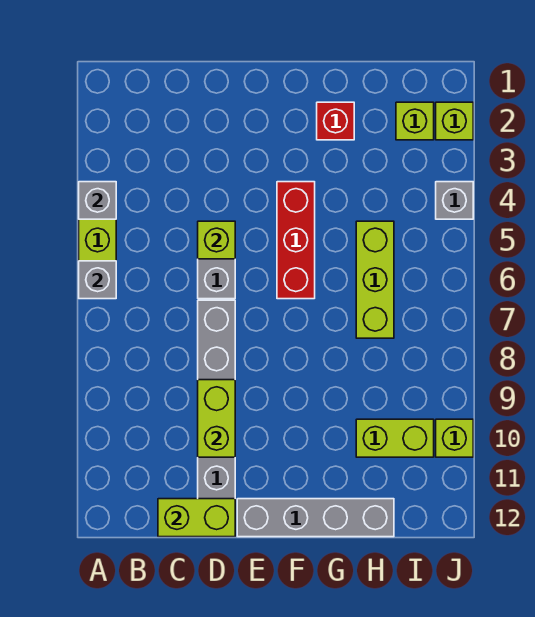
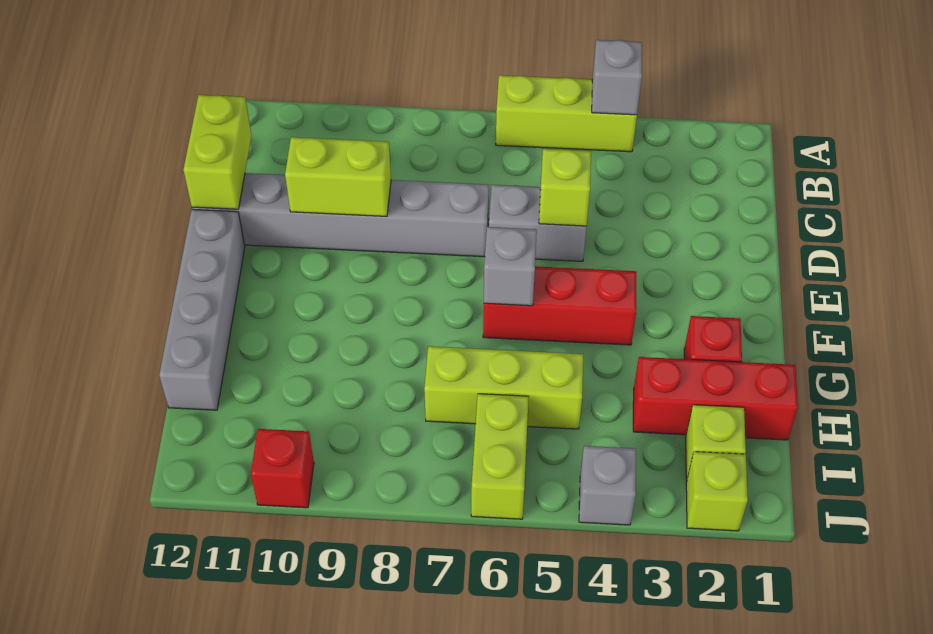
grey 1x1 brick [79,261,116,299] -> grey 1x1 brick moved to [484,227,537,306]
none -> red 1x3 brick [633,357,798,440]
lime 1x2 brick [356,419,434,457] -> lime 1x2 brick moved to [471,394,529,519]
lime 1x1 brick [436,419,473,457] -> red 1x1 brick [251,429,314,508]

